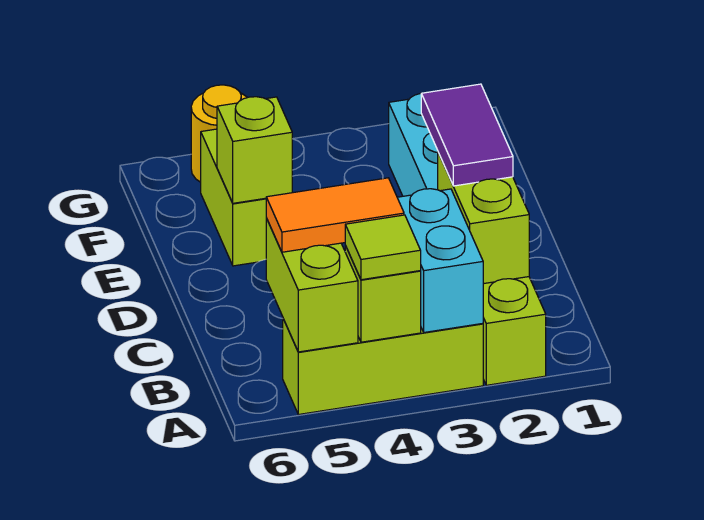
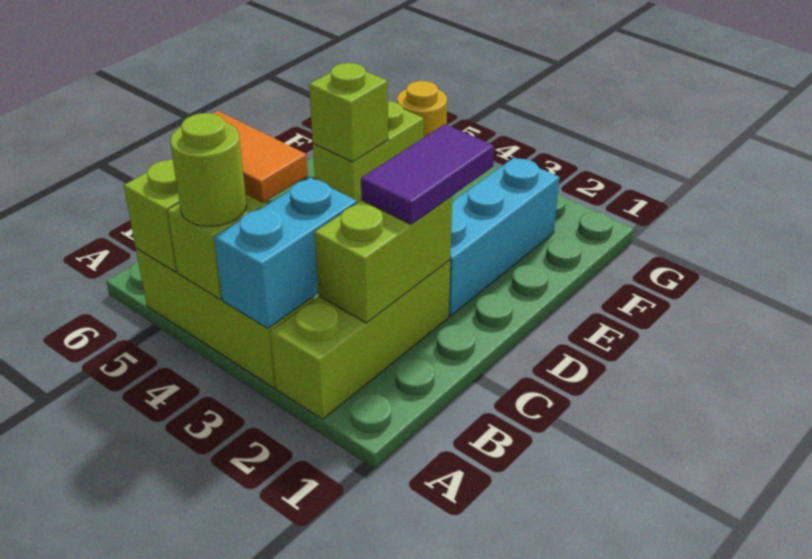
lime 1x1 tile [345,215,421,280] -> lime 1x1 round brick [170,113,246,227]

